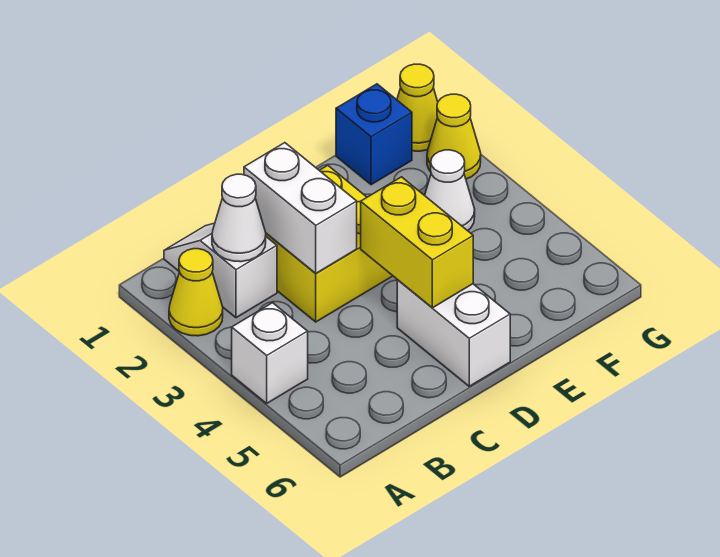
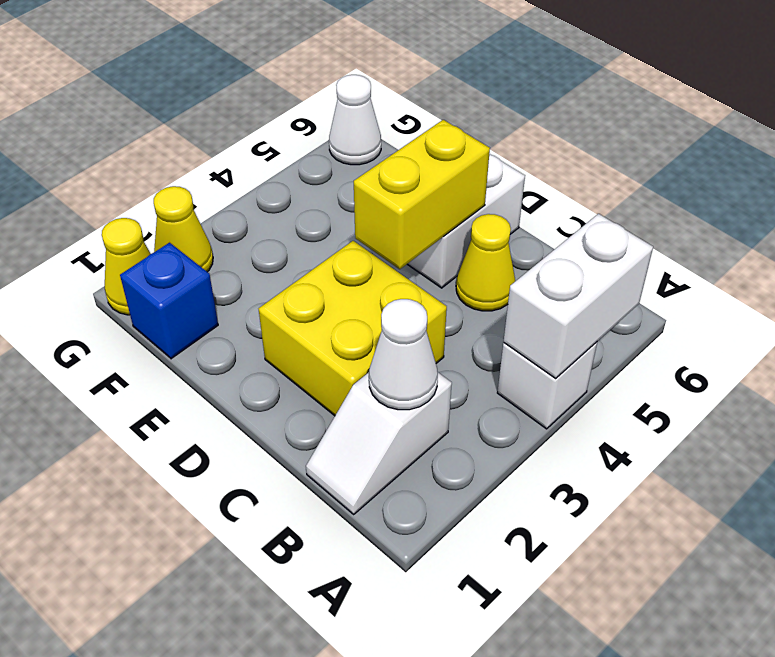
yellow 1x1 cone [169,249,223,336] -> yellow 1x1 cone moved to [456,214,515,311]
white 1x2 brick [244,143,357,273] -> white 1x2 brick moved to [504,214,653,378]
white 1x1 cone [424,150,475,231] -> white 1x1 cone moved to [329,75,381,165]

